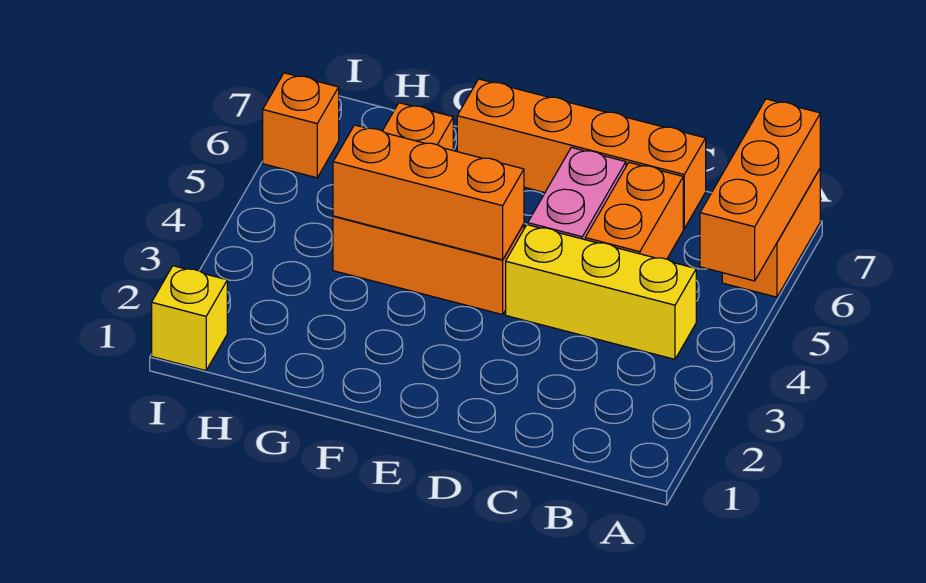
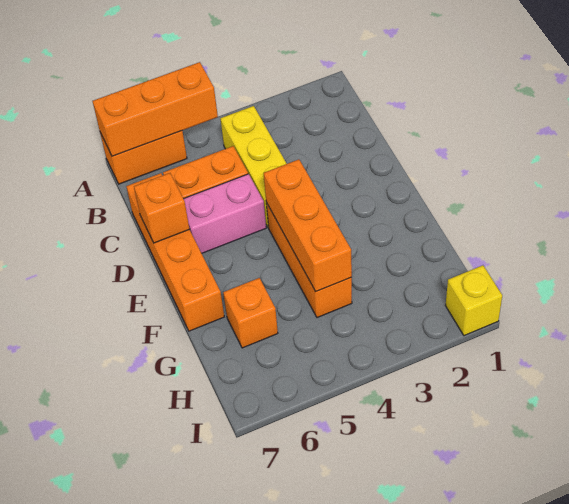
orange 1x1 brick [263,73,339,178] -> orange 1x1 brick moved to [134,173,189,243]

